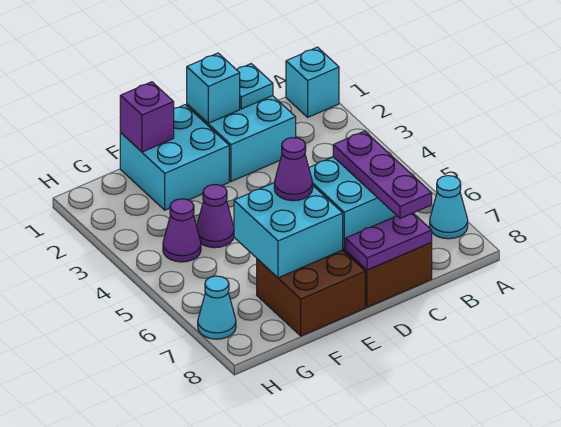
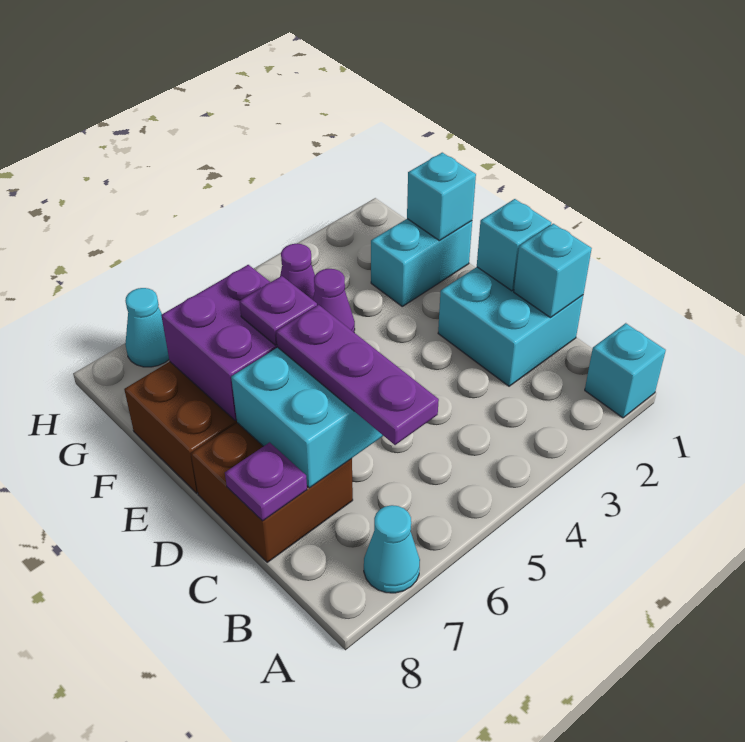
cyan 1x1 plate [237,64,273,109] -> cyan 1x1 brick [514,224,592,318]
purple 1x3 plate [333,131,432,218] -> purple 1x3 plate turned to [276,305,439,445]
purple 1x2 plate [345,213,432,270] -> purple 1x1 plate [225,442,307,521]
cyan 2x2 brick [120,105,229,210] -> cyan 1x2 brick [371,219,472,306]
cyan 2x2 brick [234,183,343,278] -> purple 2x2 brick [161,265,277,421]
purple 1x1 cone [274,138,313,201] -> purple 1x1 plate [239,276,317,345]
purple 1x1 brick [120,82,174,152] -> cyan 1x1 brick [407,153,476,241]

